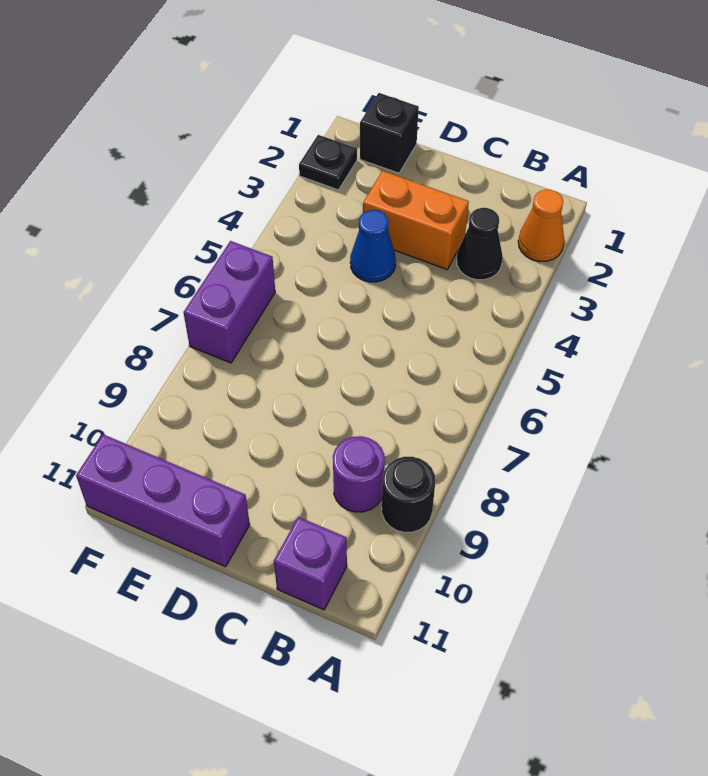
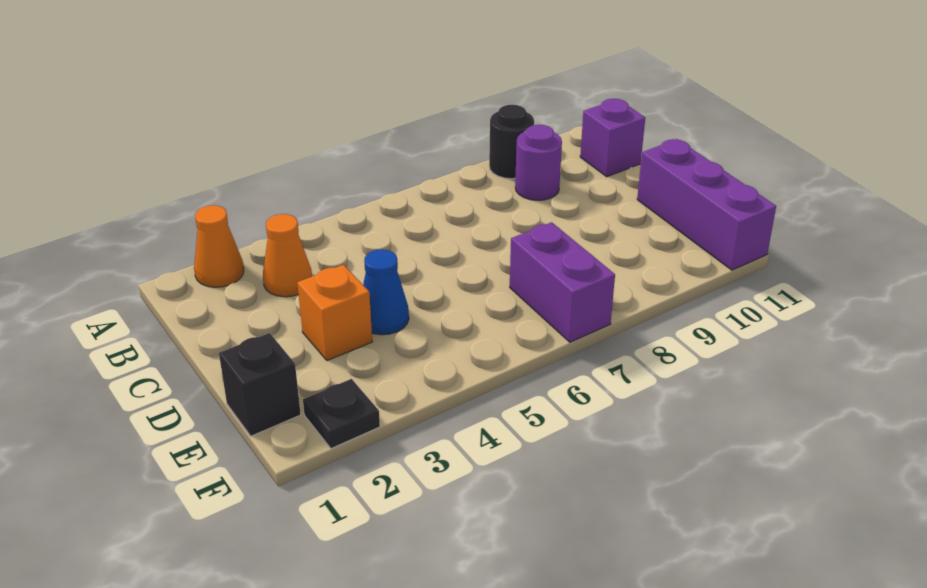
black 1x1 cone [457,208,503,280] -> orange 1x1 cone [263,214,312,297]
orange 1x2 brick [363,171,469,269] -> orange 1x1 brick [297,265,372,361]
purple 1x2 brick [183,241,275,363] -> purple 1x2 brick turned to [510,222,615,342]

